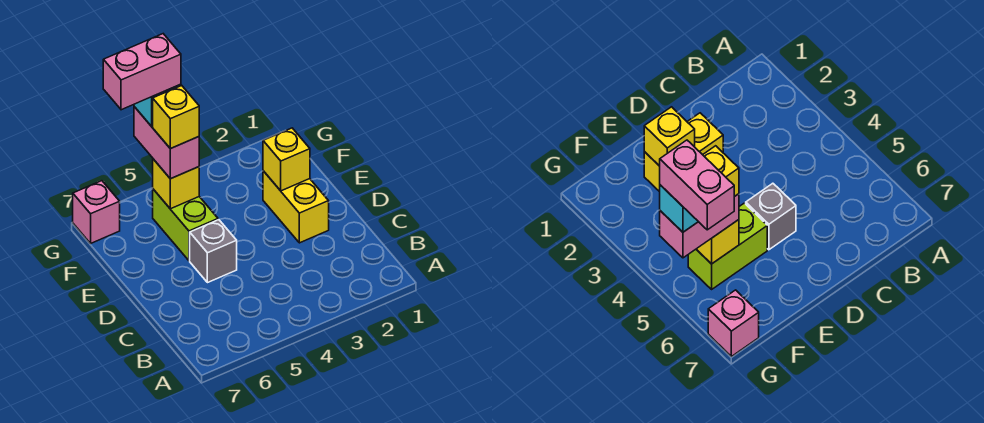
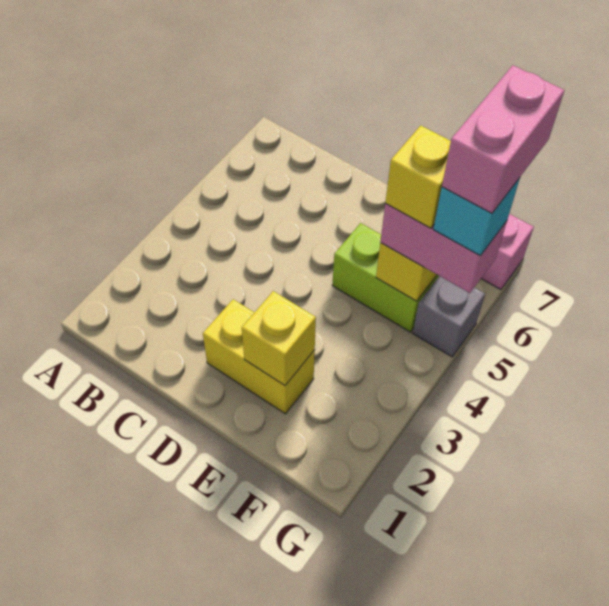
grey 1x1 brick [190,220,237,283] -> grey 1x1 brick moved to [413,276,485,357]

